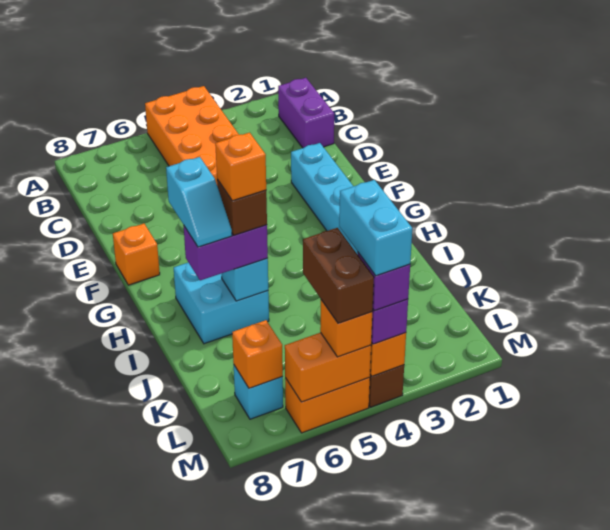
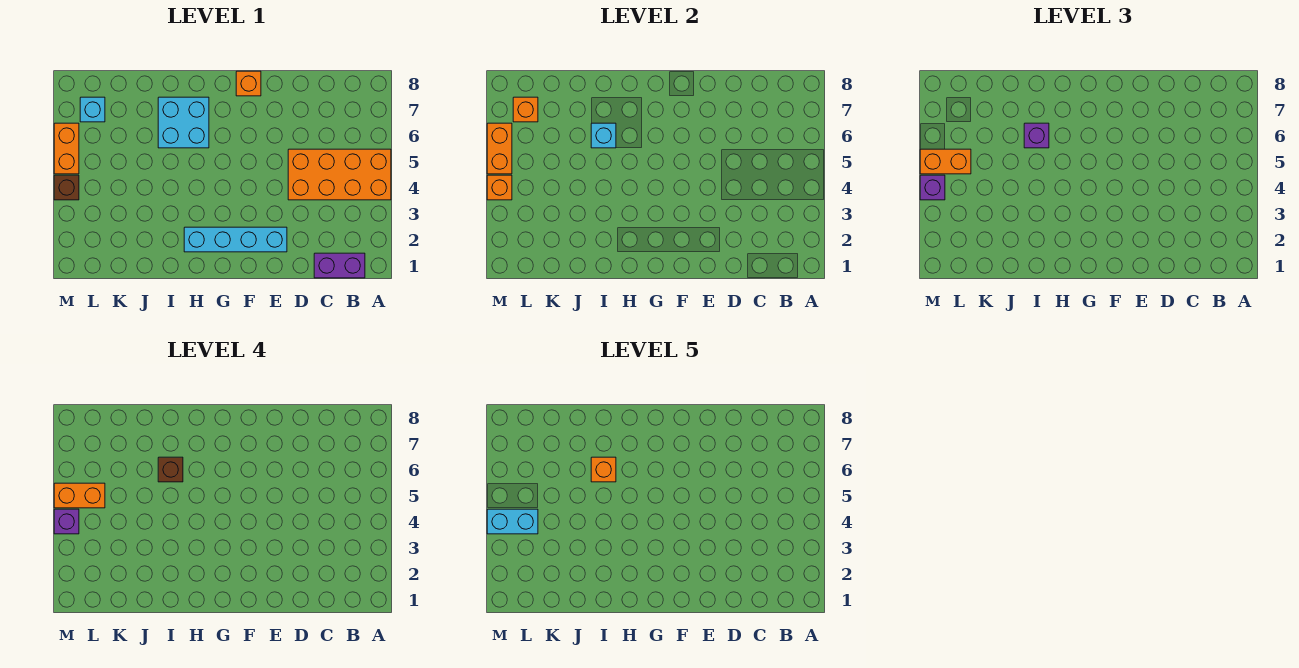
cyan 1x2 slope [166,157,232,247] -> none
purple 1x2 brick [184,225,268,280] -> purple 1x1 brick [1024,123,1049,148]
brown 1x2 brick [303,228,374,323] -> orange 1x2 brick [54,483,105,508]
orange 1x1 brick [320,300,372,357] -> orange 1x2 brick [920,149,971,174]

